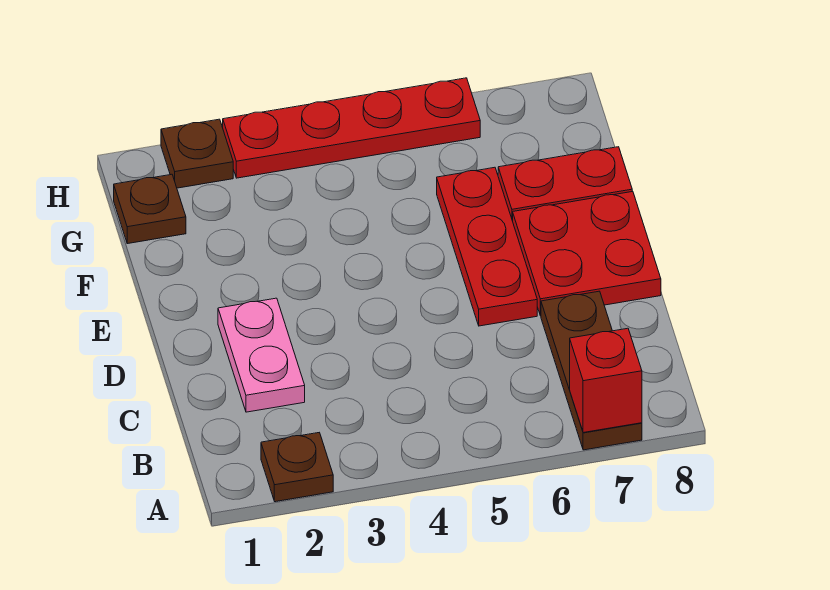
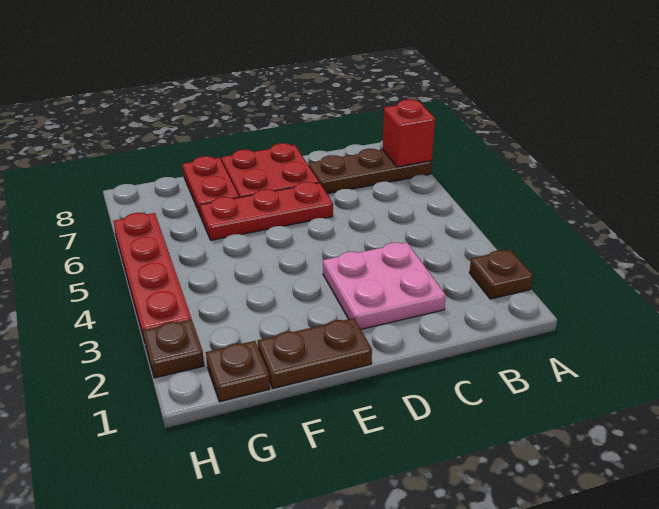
pink 1x2 plate [218,298,305,412] -> pink 2x2 plate [323,243,446,329]
none -> brown 1x2 plate [258,318,372,389]

